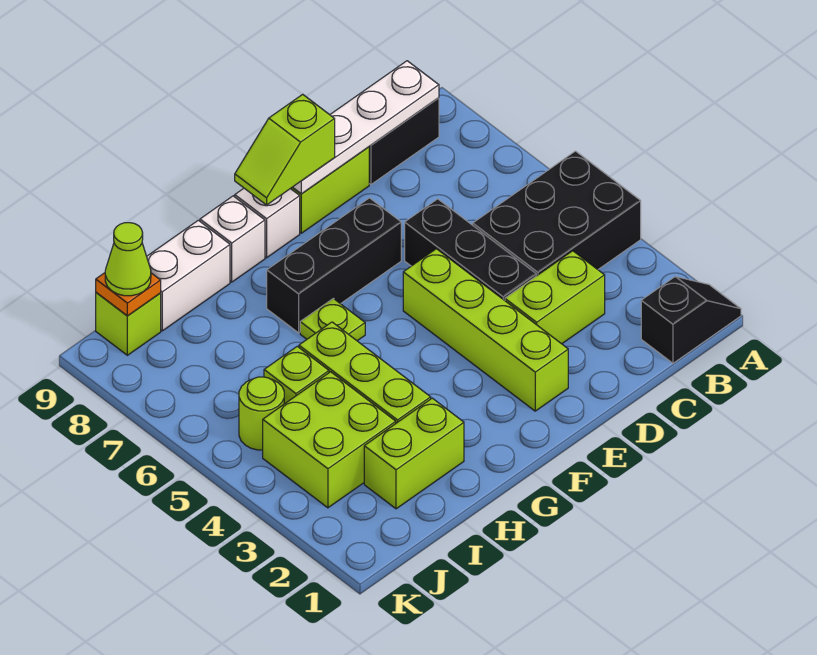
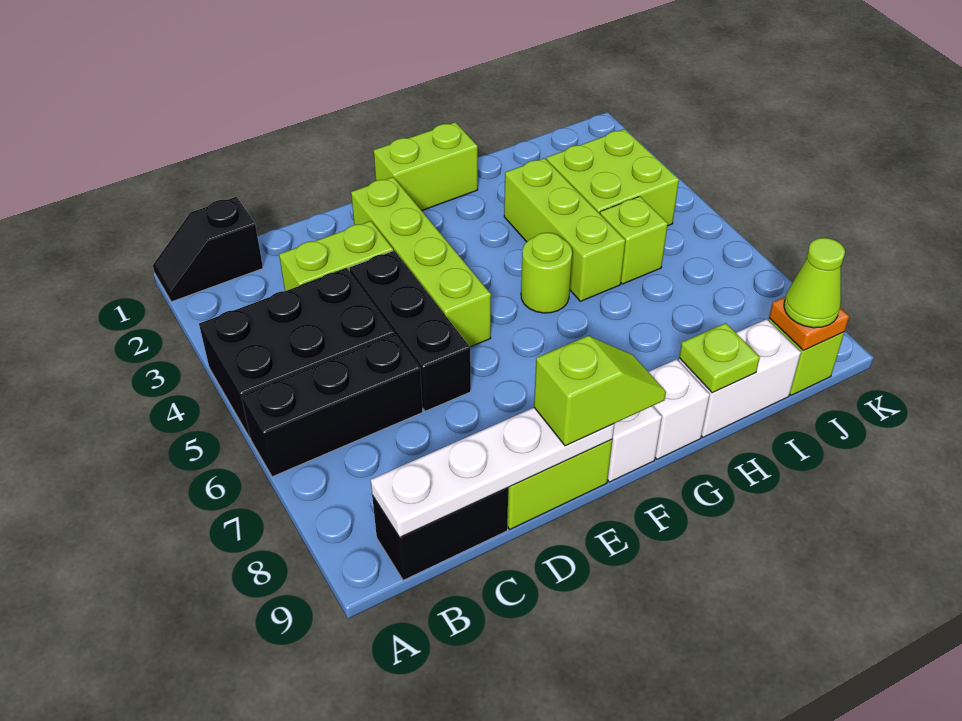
black 1x3 brick [267,198,401,333] -> black 1x3 brick moved to [242,334,423,477]
lime 1x1 plate [300,299,365,341] -> lime 1x1 plate moved to [679,323,760,393]
lime 1x2 brick [364,398,464,509] -> lime 1x2 brick moved to [374,122,478,211]
lime 1x1 round brick [239,377,284,450] -> lime 1x1 round brick moved to [521,233,572,313]

